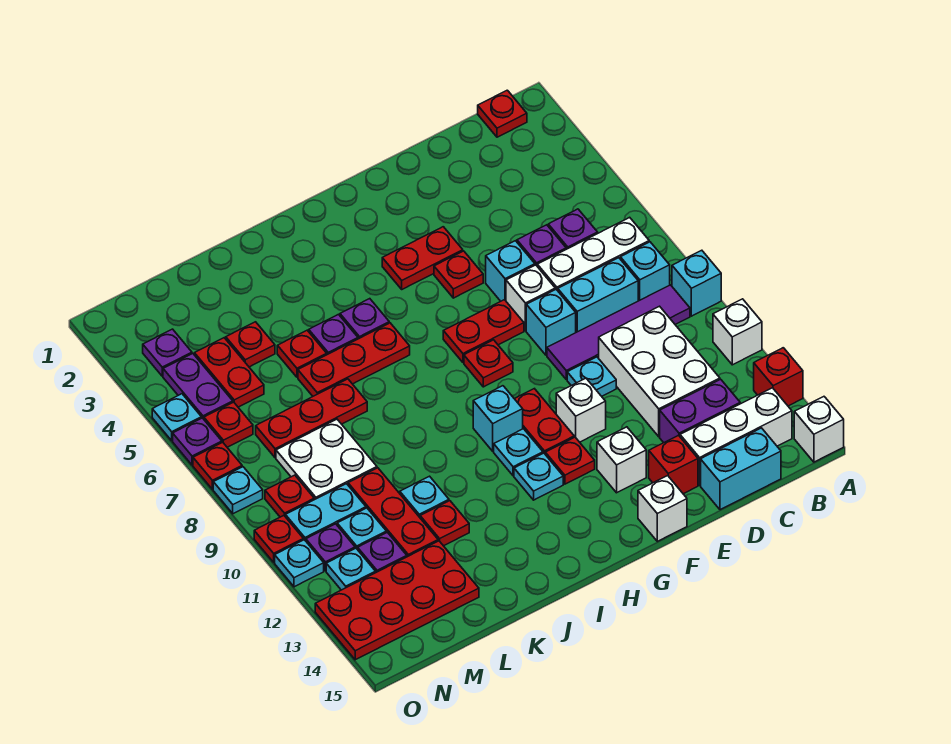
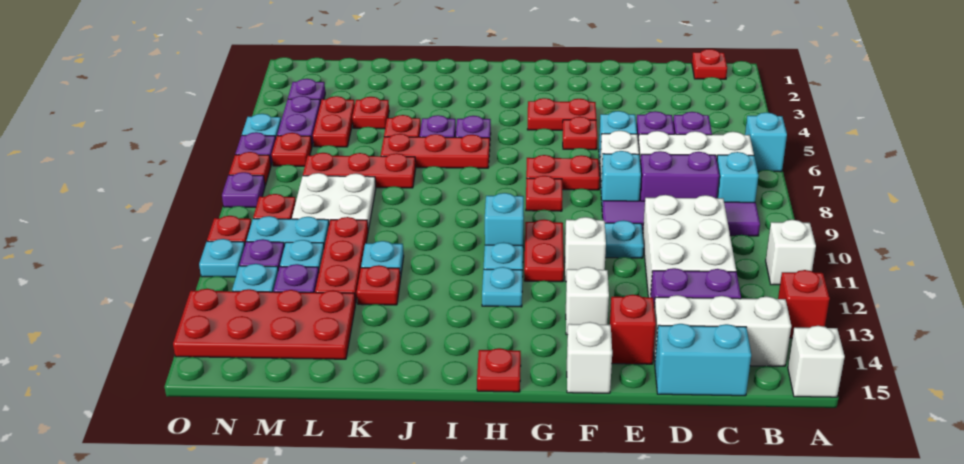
cyan 1x1 brick [672,250,721,316] -> cyan 1x1 brick moved to [745,112,787,172]
cyan 1x2 brick [558,258,638,332] -> purple 1x2 brick [639,151,719,201]
red 1x1 plate [545,437,595,484] -> red 1x1 plate moved to [477,348,521,392]
cyan 1x1 plate [213,467,263,514] -> purple 1x1 plate [222,172,265,207]

